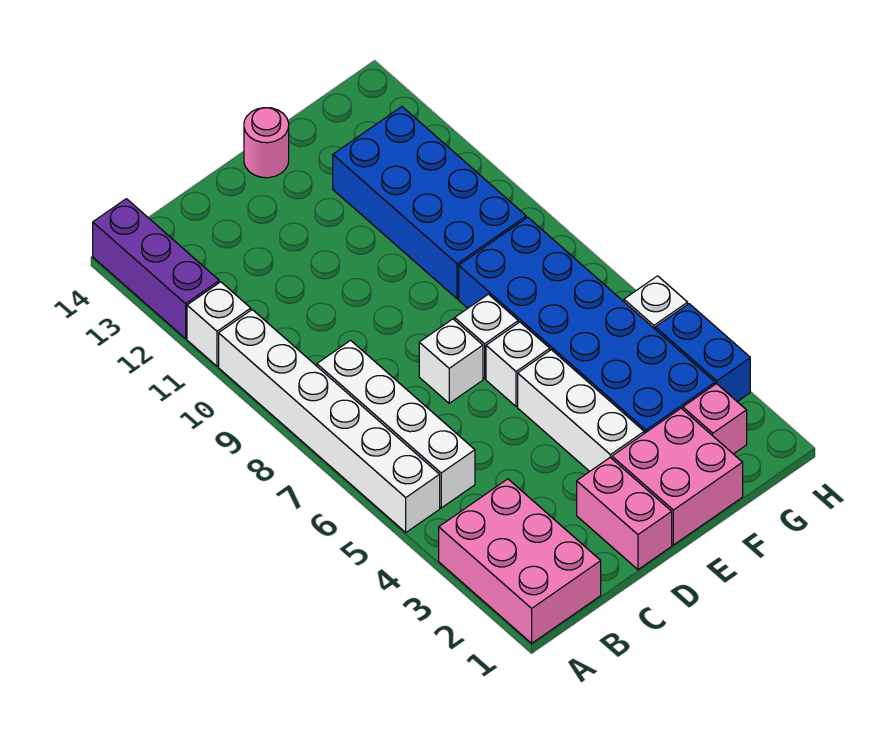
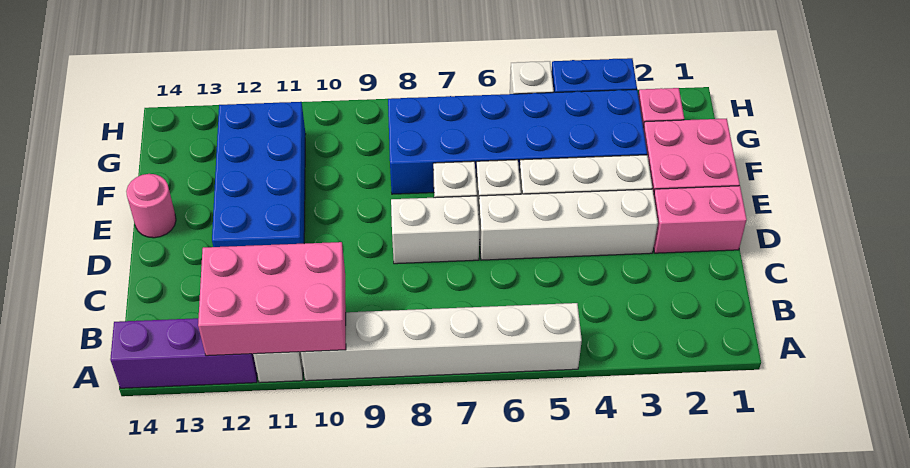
pink 2x3 brick [439,479,601,643] -> pink 2x3 brick moved to [198,242,346,356]
white 1x4 brick [317,340,475,508] -> white 1x4 brick moved to [479,189,658,260]
white 1x1 brick [419,319,483,403] -> white 1x2 brick [391,196,480,264]
blue 2x4 brick [333,107,526,299] -> blue 2x4 brick turned to [212,102,306,247]

